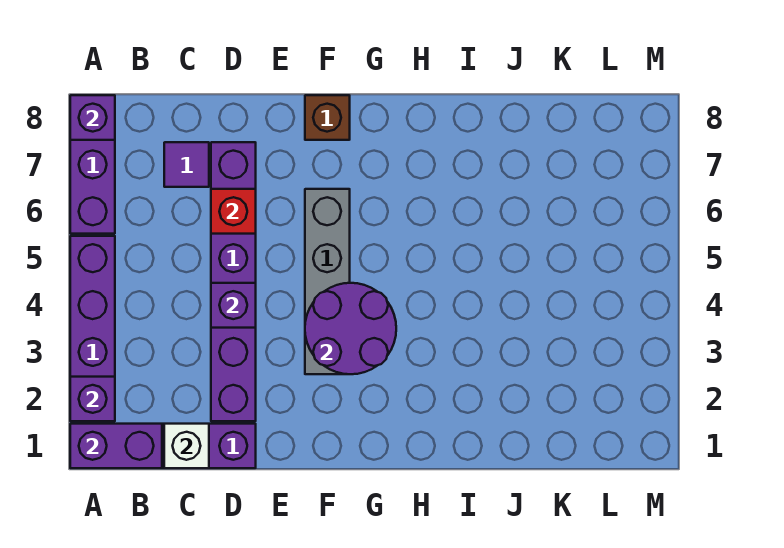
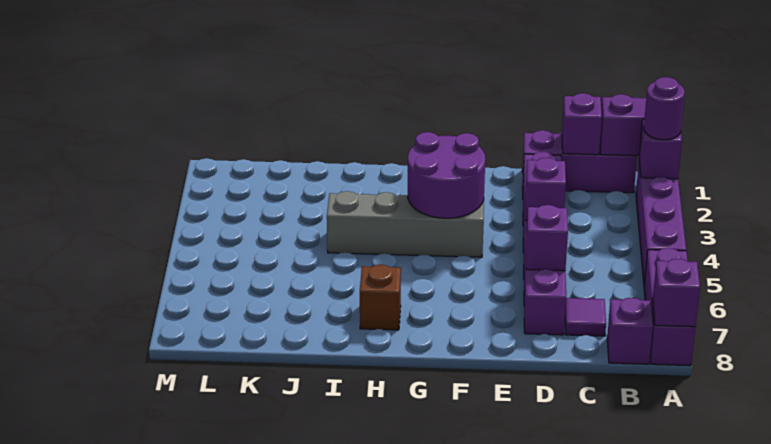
none -> purple 1x1 round brick [644,77,685,140]
none -> purple 1x1 brick [607,298,653,364]
white 1x1 brick [164,424,209,468] -> purple 1x1 brick [562,93,602,155]
red 1x1 brick [211,189,256,234] -> purple 1x1 brick [526,205,568,271]
grey 1x4 brick [305,189,350,374] -> grey 1x4 brick turned to [327,191,484,257]
brown 1x1 brick [305,95,350,140] -> brown 1x1 brick moved to [360,265,401,330]

